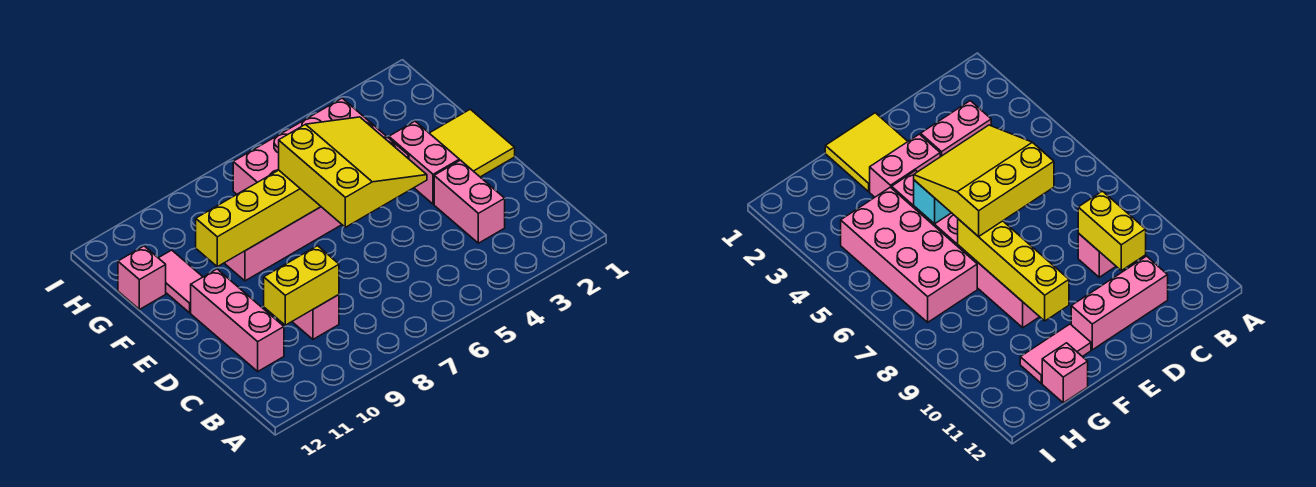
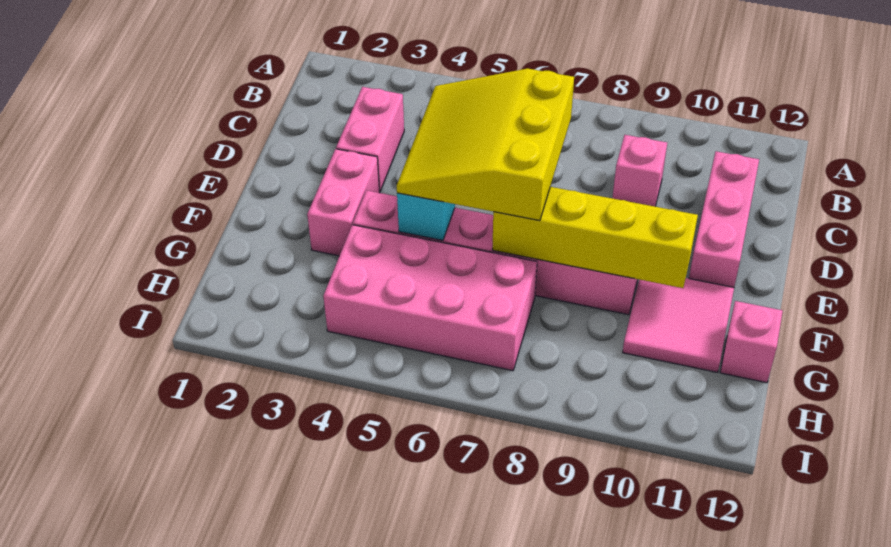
yellow 1x2 brick [264,246,339,325] -> none
yellow 2x2 tile [430,109,515,177] -> none
pink 1x2 tile [159,250,202,313] -> pink 2x2 tile [623,278,734,372]

